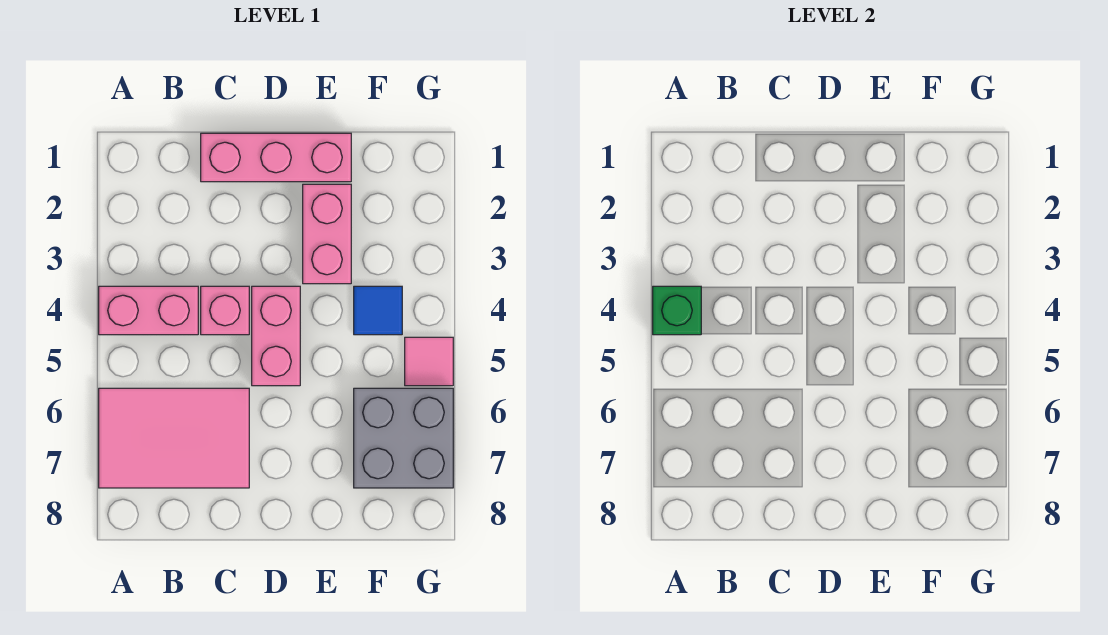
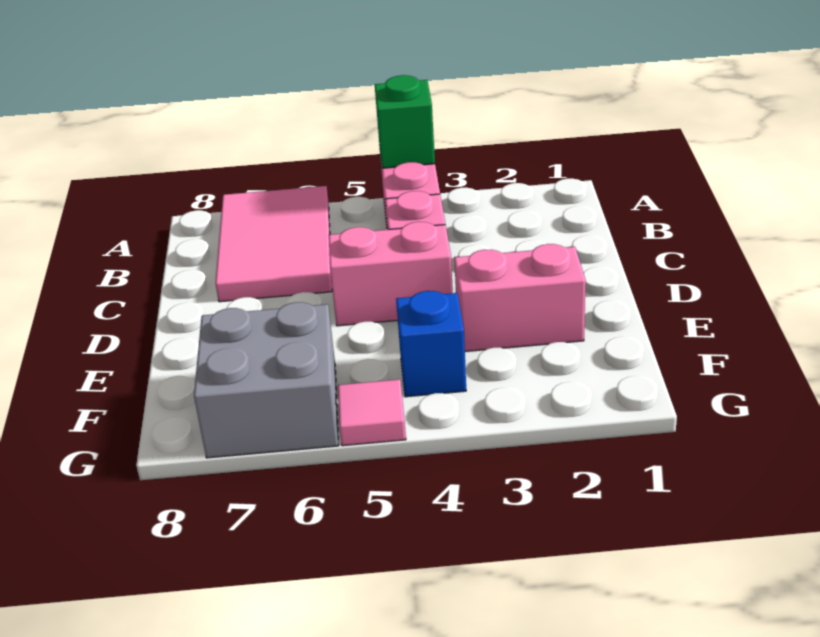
pink 1x3 brick [201,133,351,182] -> none
blue 1x1 tile [354,286,402,335] -> blue 1x1 brick [396,291,466,397]

